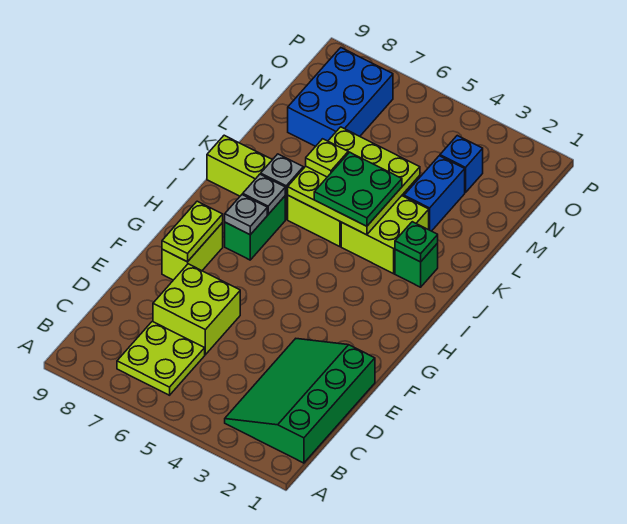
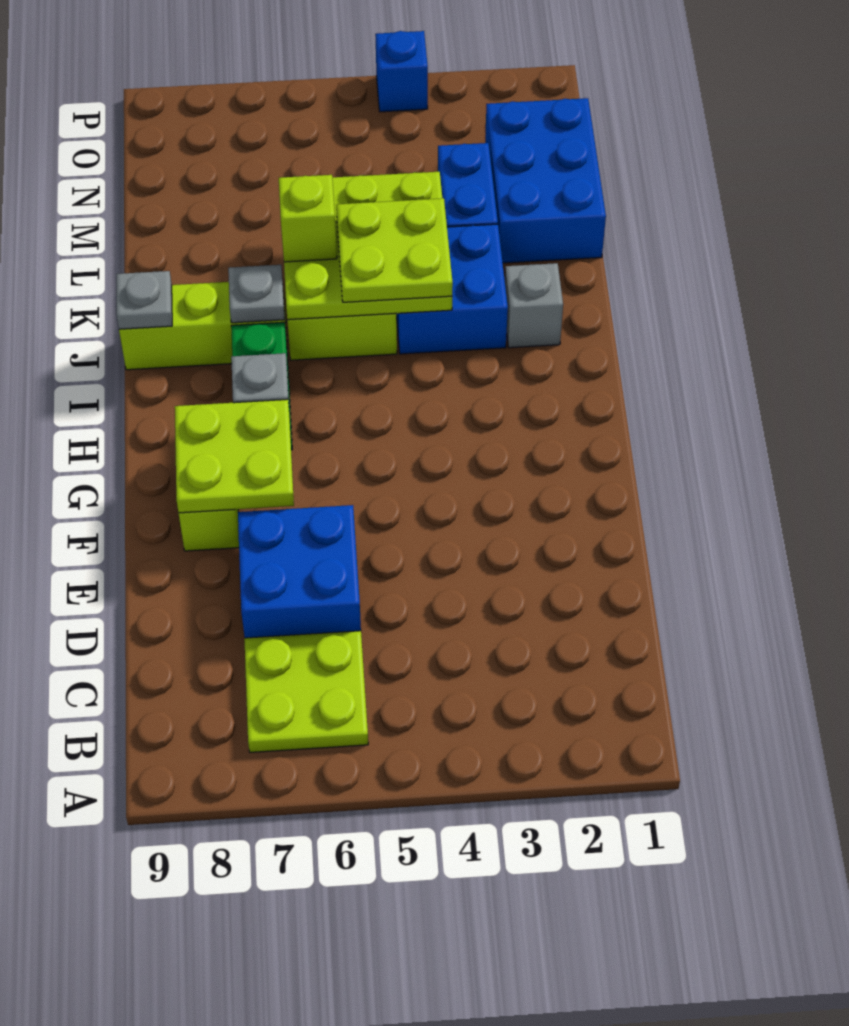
green 3x4 slope [225,339,375,463] -> none
lime 2x2 brick [153,264,240,355] -> blue 2x2 brick [238,505,361,638]
lime 1x2 plate [162,201,223,262] -> lime 2x2 plate [175,399,294,513]
grey 1x1 plate [243,174,285,214] -> grey 1x1 plate moved to [116,271,172,329]
green 1x1 brick [395,243,438,287] -> grey 1x1 brick [505,263,563,348]
green 1x1 plate [395,222,438,262] -> none
lime 2x2 brick [341,196,429,274] -> blue 2x2 brick [396,224,508,354]
green 2x2 plate [314,152,402,226] -> lime 2x2 plate [336,198,453,302]
lime 1x1 plate [306,139,348,177] -> lime 1x1 brick [279,175,337,262]
blue 2x3 brick [288,48,393,146] -> blue 2x3 brick moved to [485,98,606,263]
blue 1x1 brick [440,136,483,193] -> blue 1x1 brick moved to [375,31,428,112]

